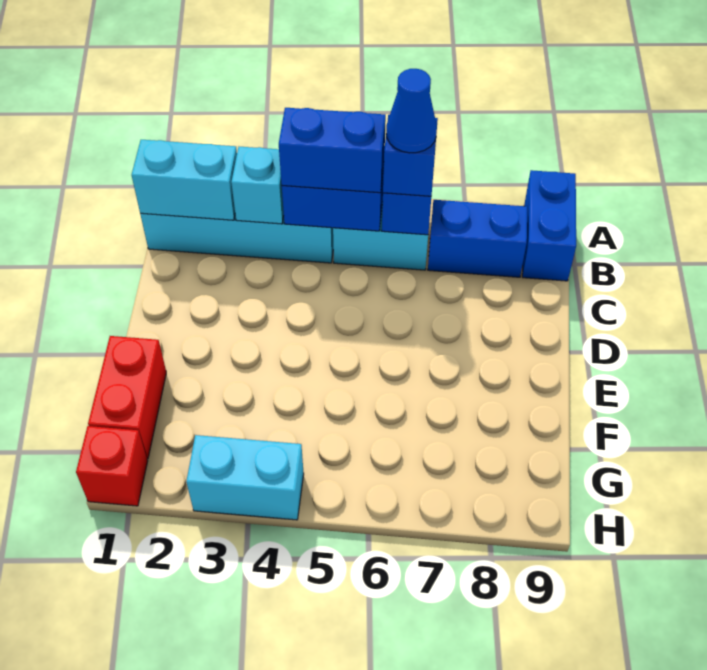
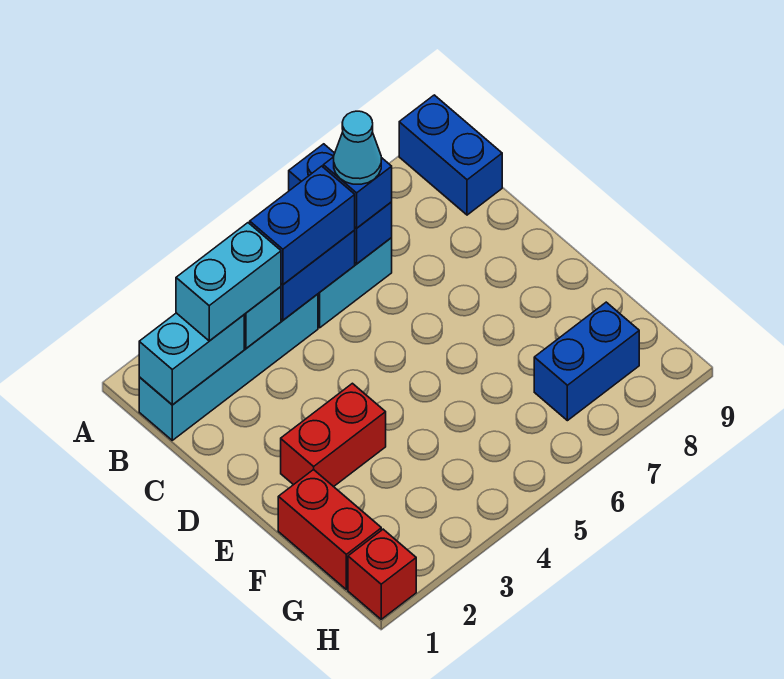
blue 1x1 cone [386,69,437,153] -> cyan 1x1 cone [334,111,381,184]
blue 1x2 brick [428,200,527,277] -> blue 1x2 brick moved to [534,302,639,421]
none -> red 1x2 brick [281,383,386,487]
cyan 1x2 brick [186,435,304,520] -> cyan 1x2 brick moved to [176,223,281,341]

